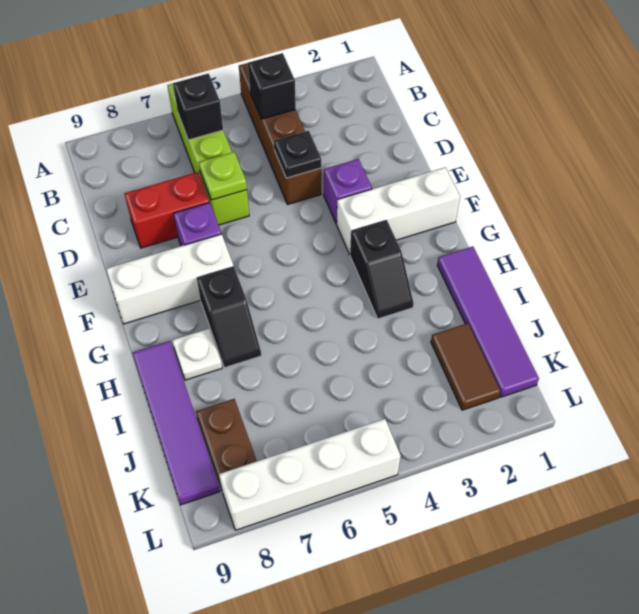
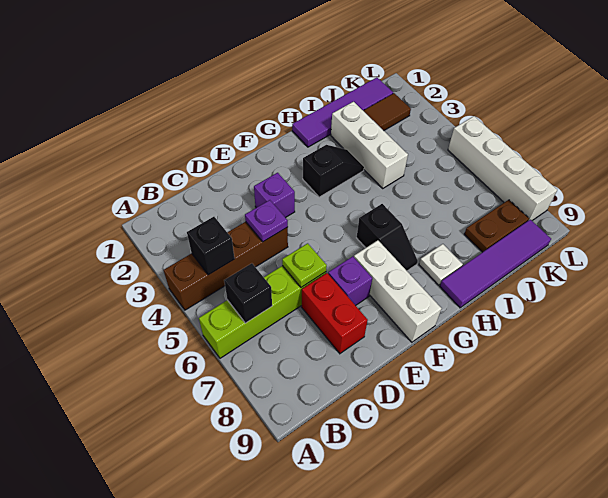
black 1x1 plate [274,131,321,178] -> purple 1x1 plate [245,200,288,242]
white 1x3 brick [337,167,460,254] -> white 1x3 brick moved to [331,102,408,188]
black 1x2 slope [197,267,261,368] -> black 1x2 slope turned to [357,204,418,271]

